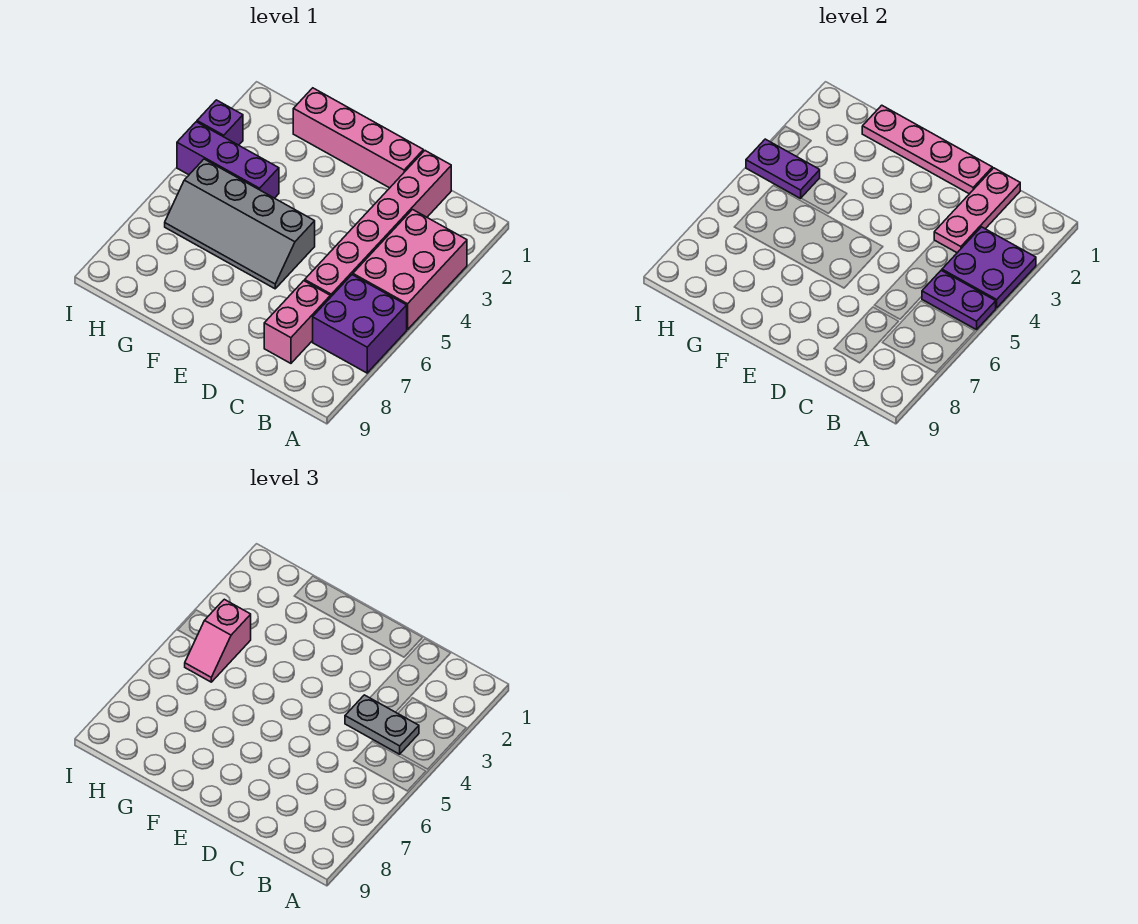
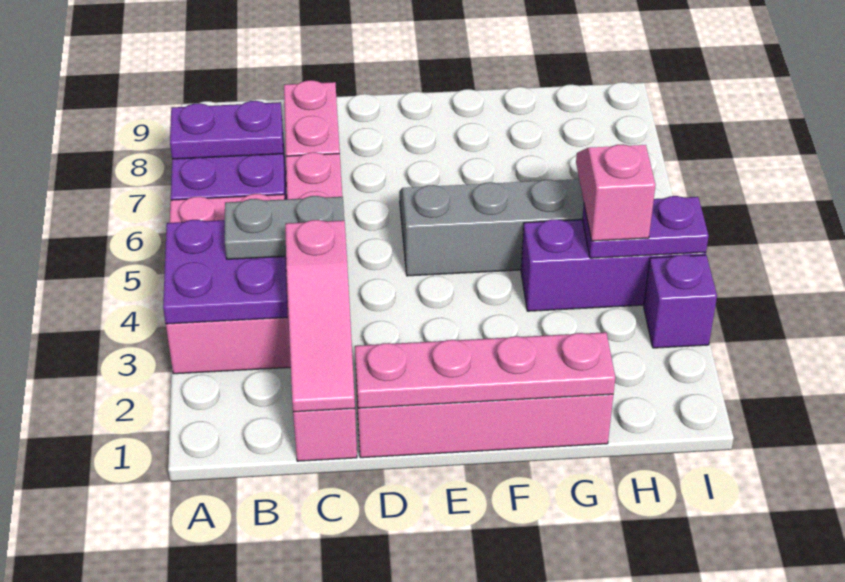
purple 1x2 plate [922,270,996,330] -> purple 1x2 plate moved to [170,101,283,159]
pink 1x3 plate [934,168,1020,253] -> pink 1x3 slope [285,220,355,412]

